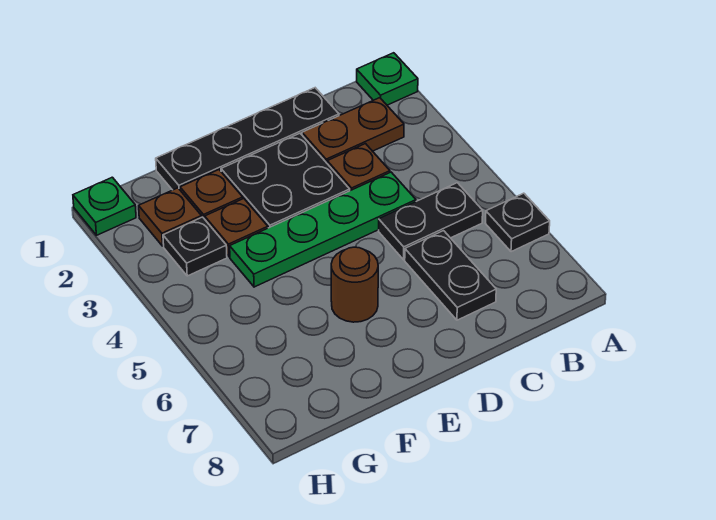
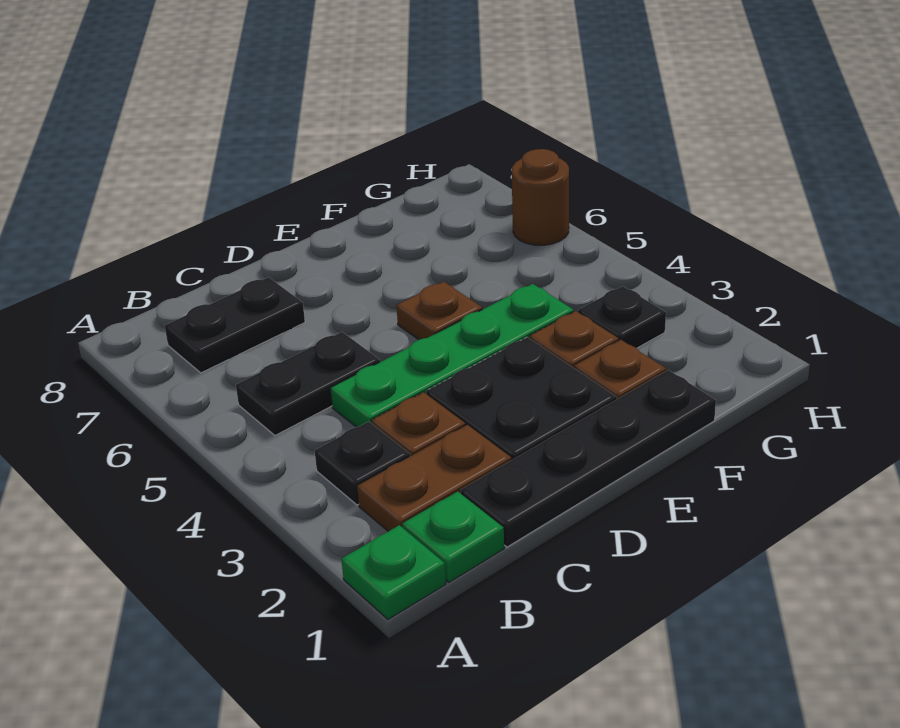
black 1x1 plate [485,193,550,252] -> black 1x1 plate moved to [315,421,410,505]
black 1x2 plate [405,231,496,320] -> black 1x2 plate turned to [165,277,305,373]
brown 1x1 round brick [331,247,378,322] -> brown 1x1 round brick moved to [512,149,569,245]
brown 1x1 plate [139,188,202,246] -> brown 1x1 plate moved to [396,282,482,340]
green 1x1 plate [73,177,136,235] -> green 1x1 plate moved to [402,492,504,582]

